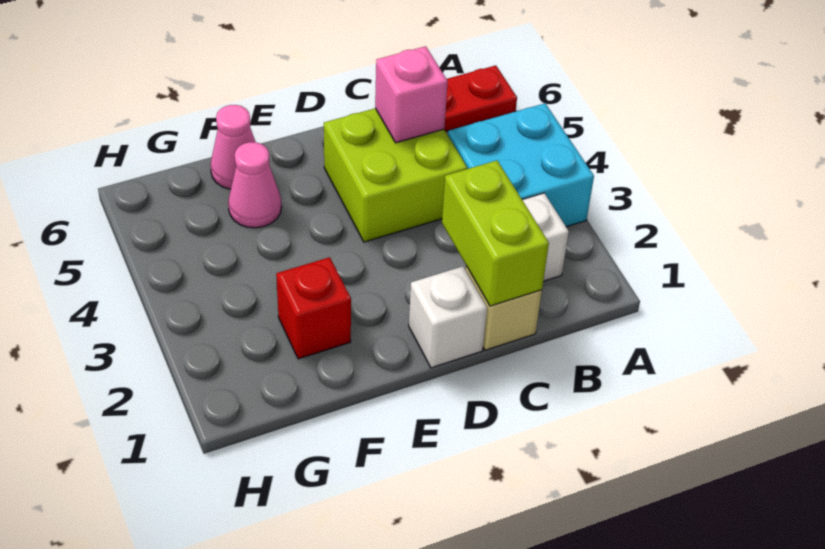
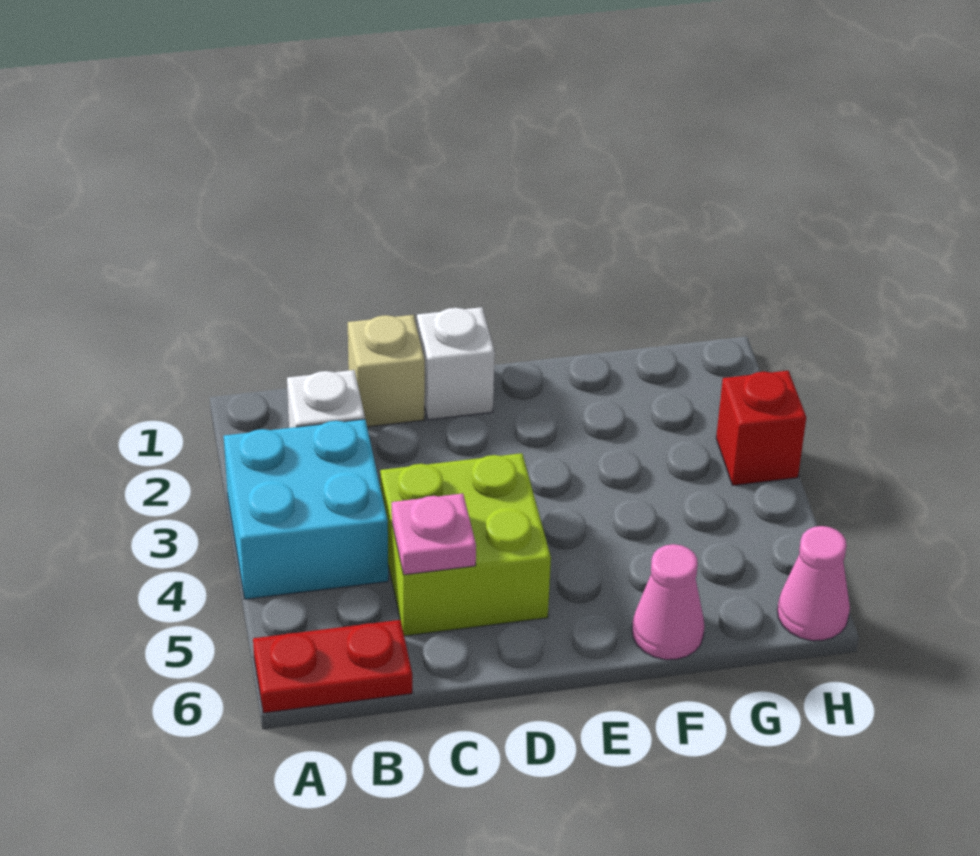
lime 1x2 brick [442,160,549,306] -> none
pink 1x1 brick [375,46,448,143] -> pink 1x1 plate [392,494,476,575]
red 1x1 brick [276,257,351,359] -> red 1x1 brick moved to [716,371,806,485]
pink 1x1 cone [228,142,282,228] -> pink 1x1 cone moved to [777,526,850,641]

